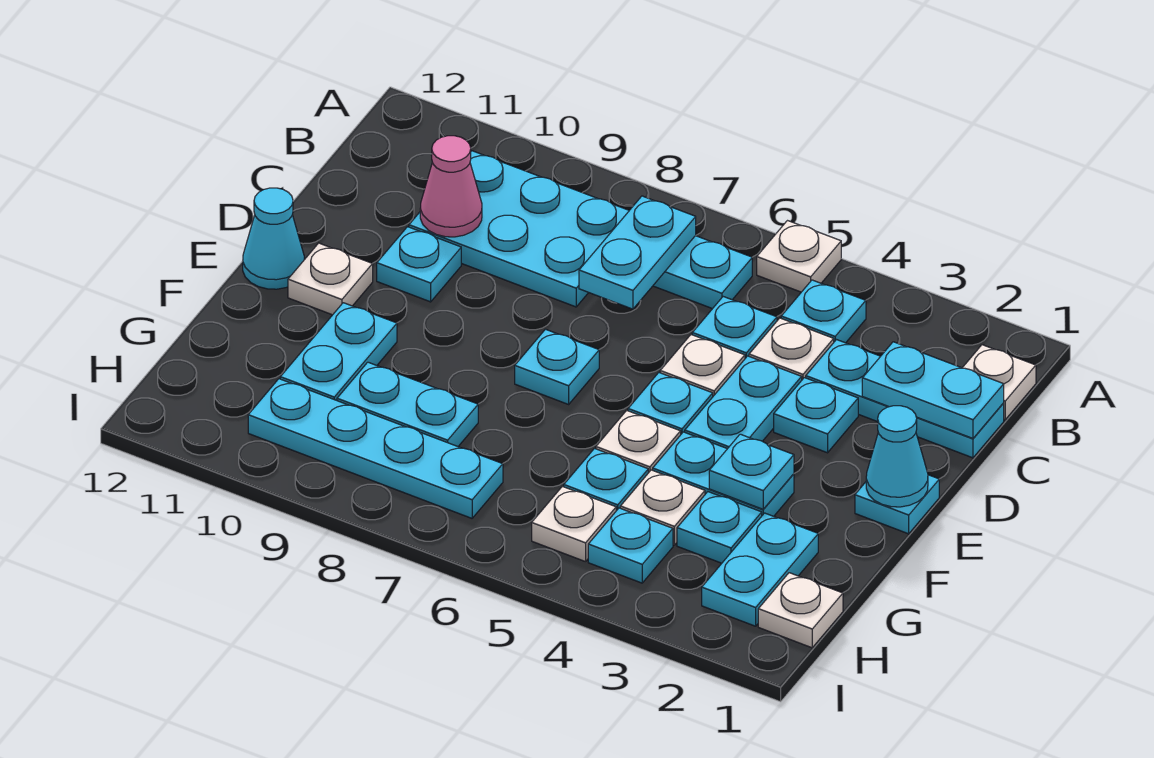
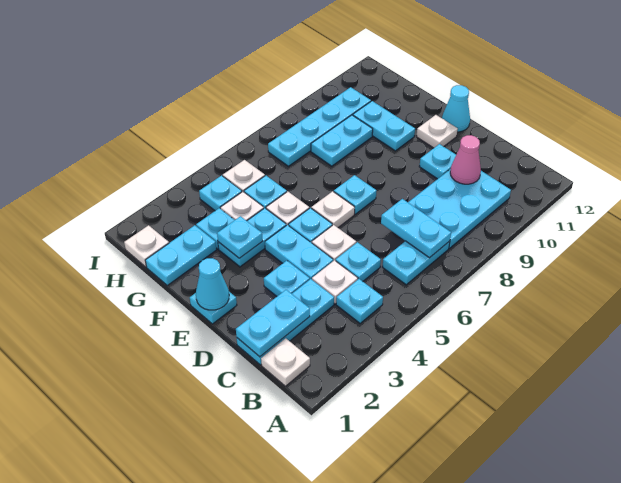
white 1x1 plate [757,221,841,292] -> white 1x1 plate moved to [311,191,355,228]
cyan 1x2 plate [702,513,818,626] -> cyan 1x2 plate turned to [145,225,217,285]

